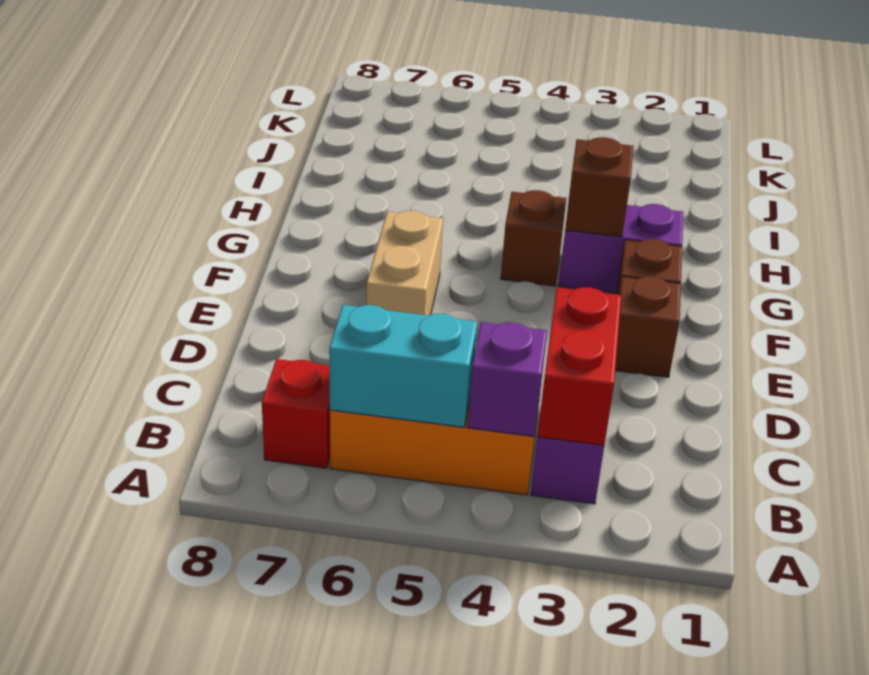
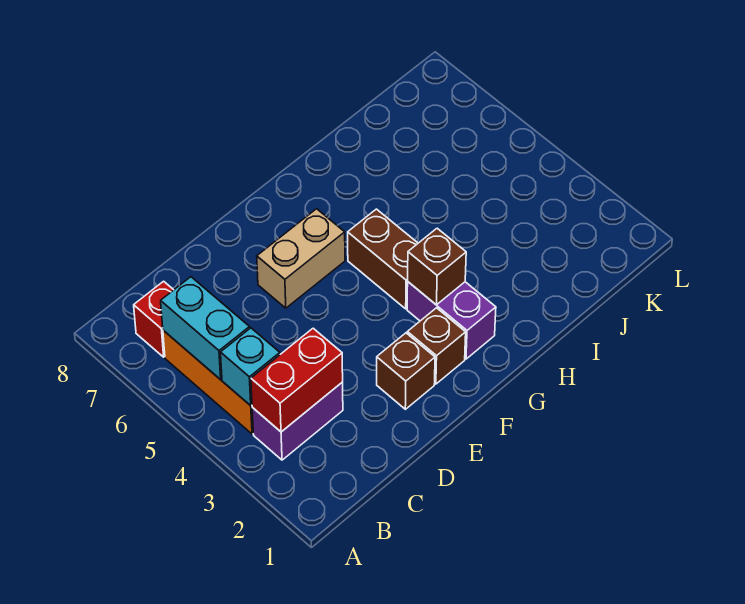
purple 1x1 brick [468,322,547,436] -> cyan 1x1 brick [221,328,280,406]
brown 1x1 brick [501,190,566,286] -> brown 1x2 brick [348,209,418,309]

